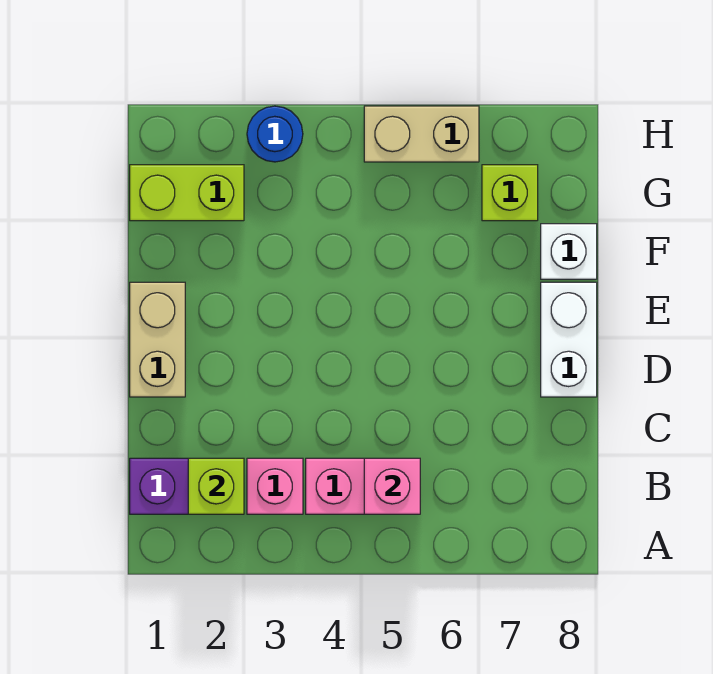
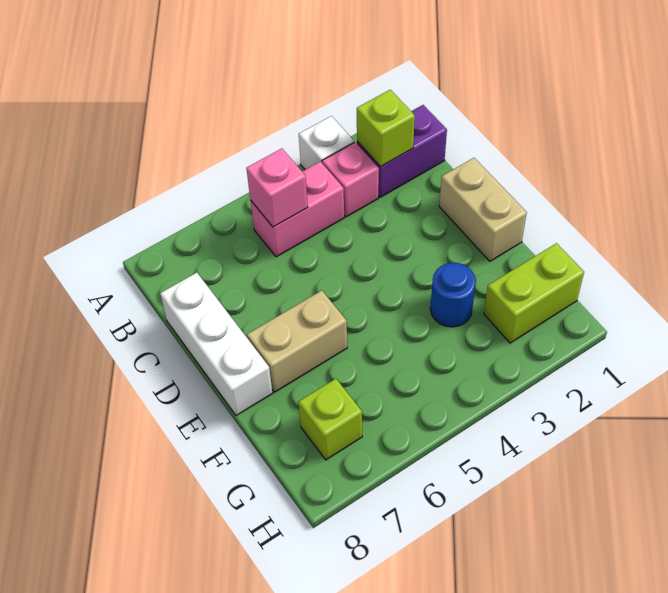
white 1x2 brick [541,282,597,397] -> white 1x3 brick [160,273,272,415]
white 1x1 brick [541,224,597,279] -> white 1x1 brick moved to [299,116,354,170]
blue 1x1 round brick [247,106,303,162] -> blue 1x1 round brick moved to [430,263,476,327]
tan 1x2 brick [364,106,479,162] -> tan 1x2 brick moved to [247,291,347,392]

